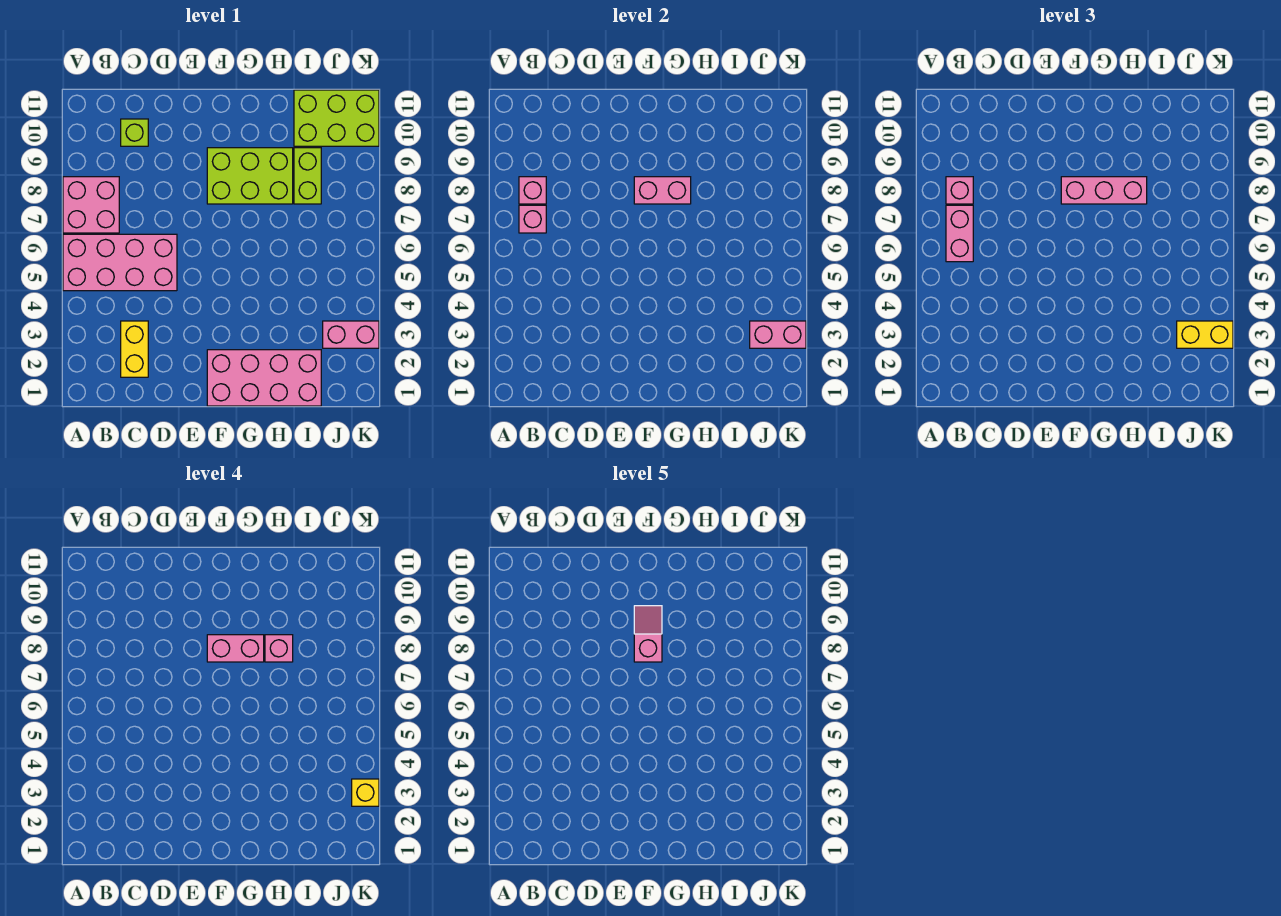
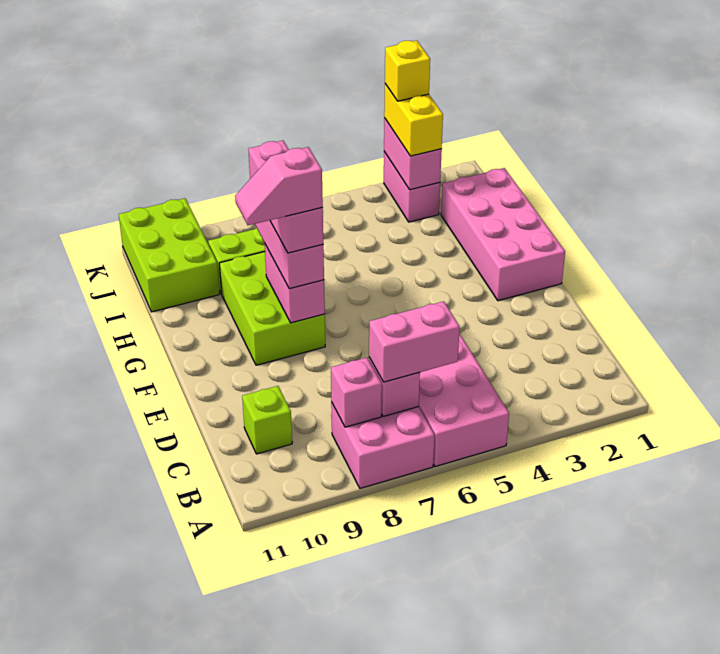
pink 1x1 brick [946,177,973,204] -> none
yellow 1x2 brick [121,321,148,377] -> none

